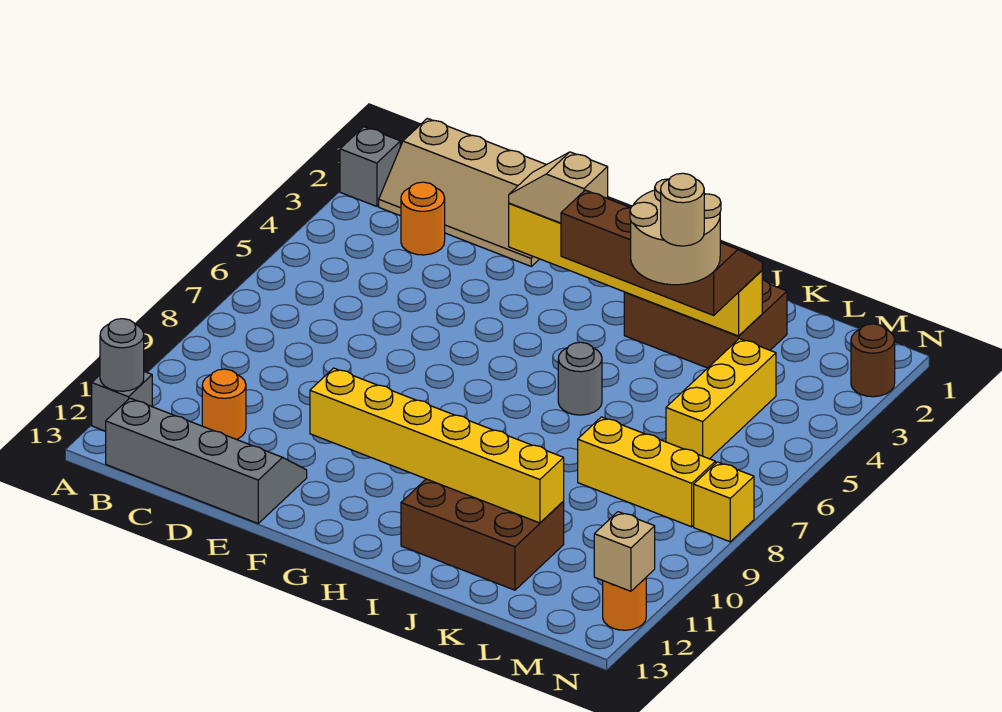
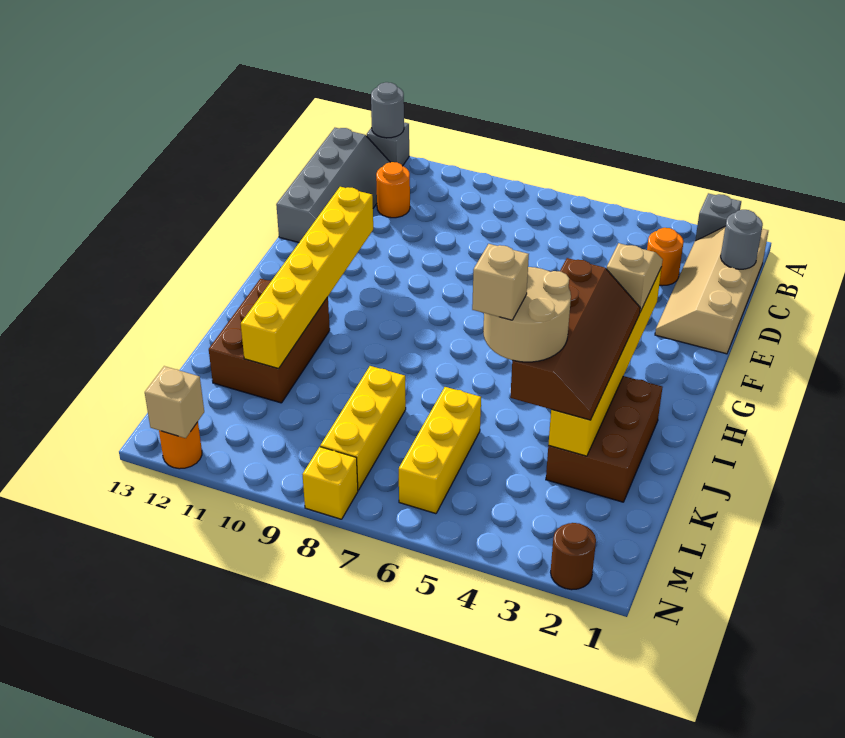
grey 1x1 round brick [558,342,602,415] -> grey 1x1 round brick moved to [721,210,763,269]
tan 1x1 round brick [661,173,704,246] -> tan 1x1 brick [472,244,529,320]
yellow 1x3 brick [666,339,776,459] -> yellow 1x3 brick turned to [399,387,481,514]

